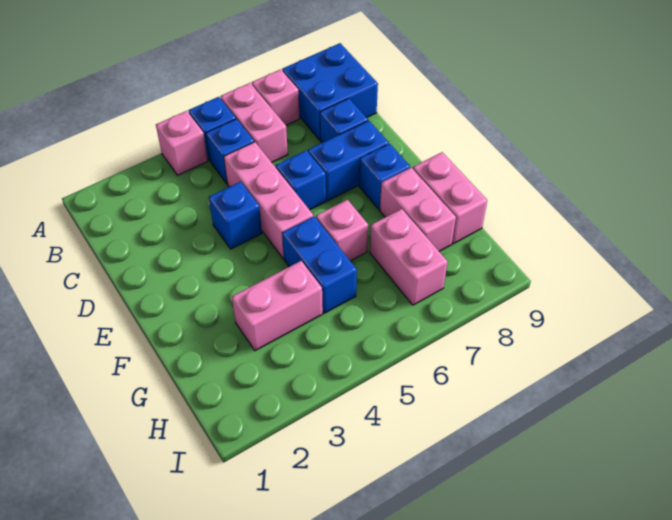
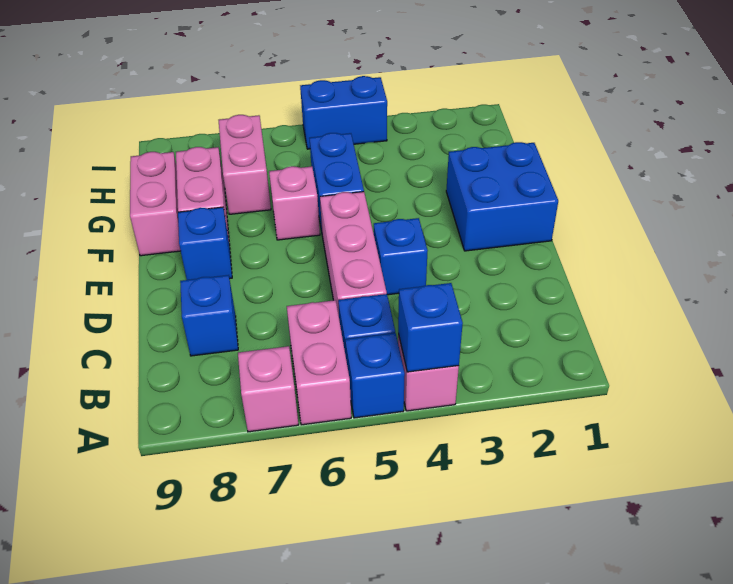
blue 2x2 brick [282,43,378,140] -> blue 2x2 brick moved to [446,142,558,251]
blue 1x1 brick [276,150,326,210] -> blue 1x1 brick moved to [398,283,463,372]
blue 1x2 brick [308,121,389,201] -> blue 1x2 brick moved to [300,76,387,149]
pink 1x2 brick [232,261,323,351] -> none

